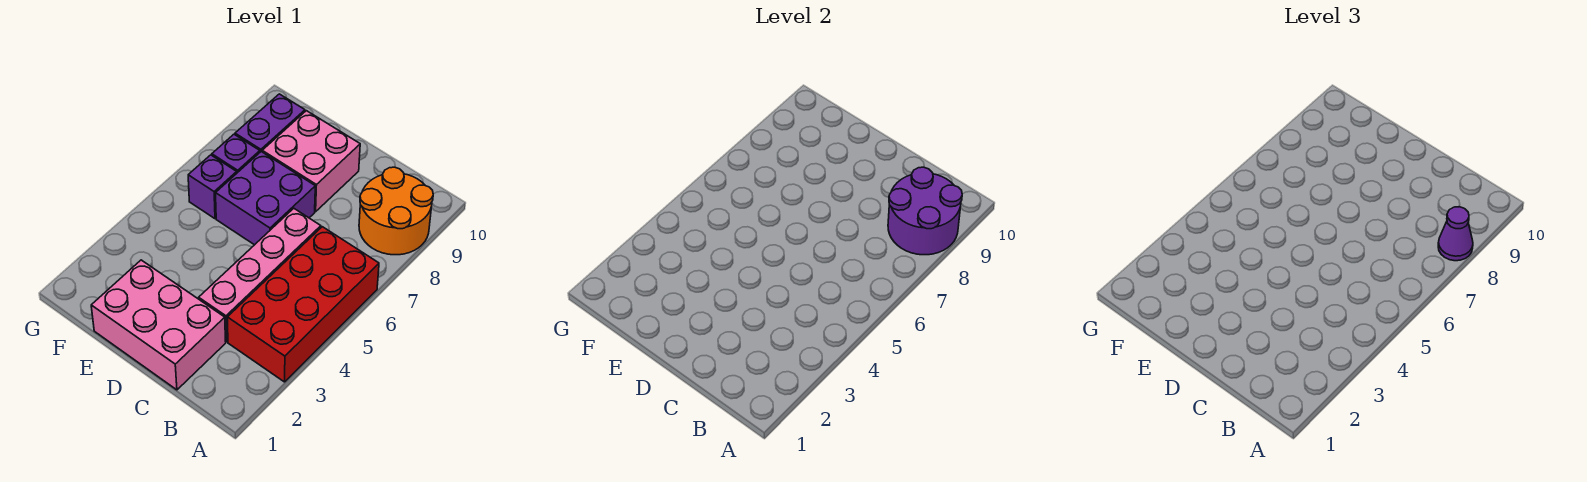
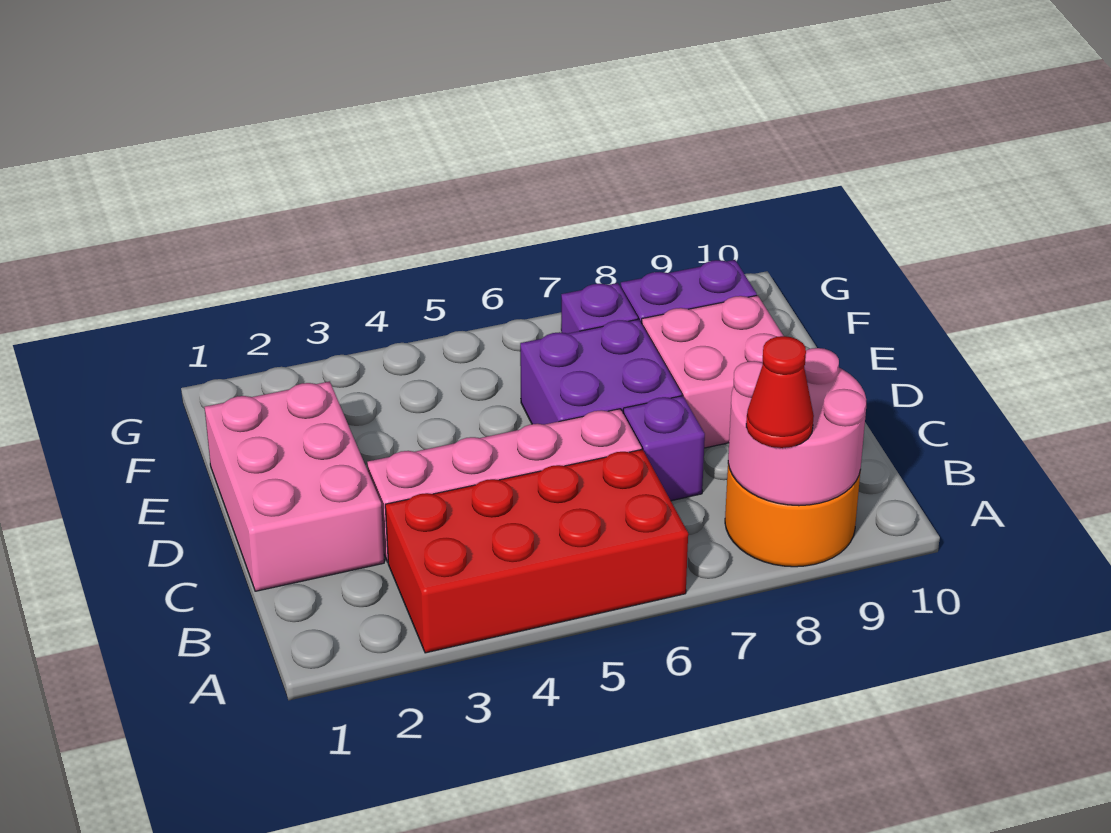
purple 2x2 round brick [888,167,962,255] -> pink 2x2 round brick [728,348,866,506]
purple 1x1 cone [1438,207,1473,261] -> red 1x1 cone [746,336,814,448]
purple 1x1 brick [188,155,237,219] -> purple 1x1 brick moved to [623,396,705,501]

